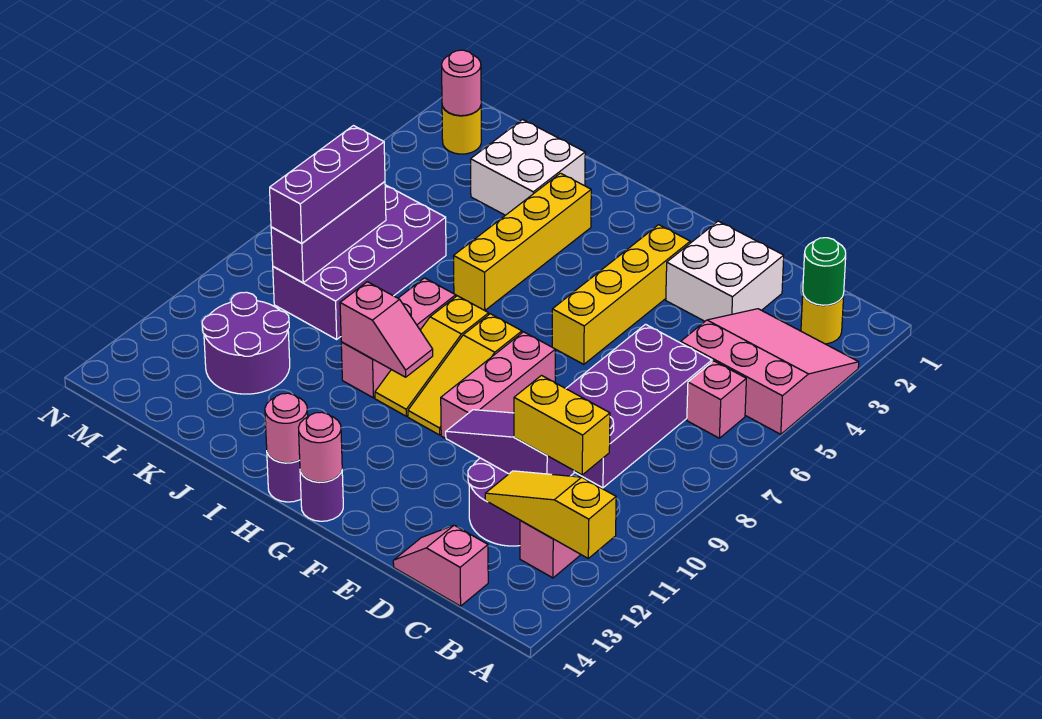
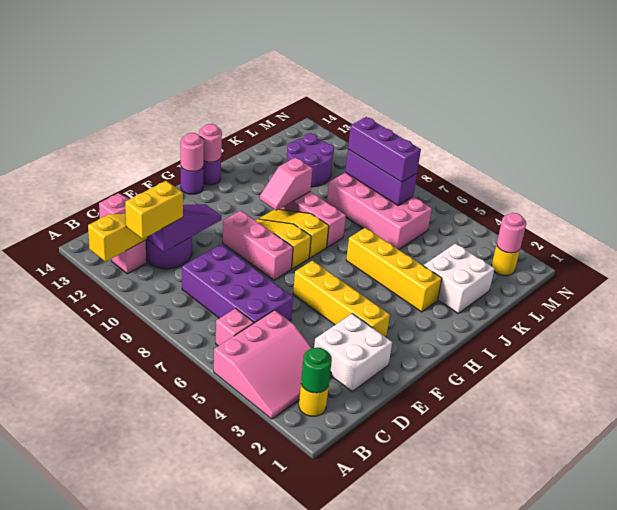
purple 2x4 brick [273,185,446,339] -> pink 2x4 brick [327,172,432,250]

